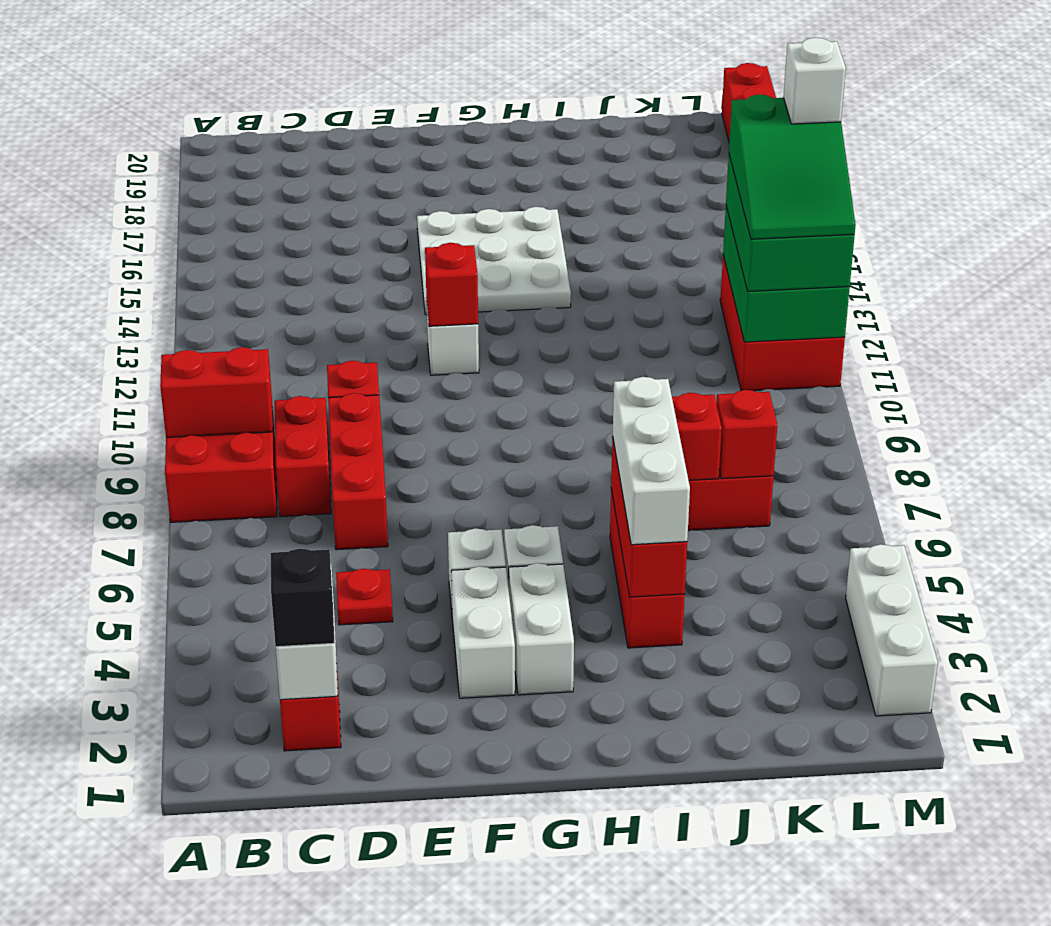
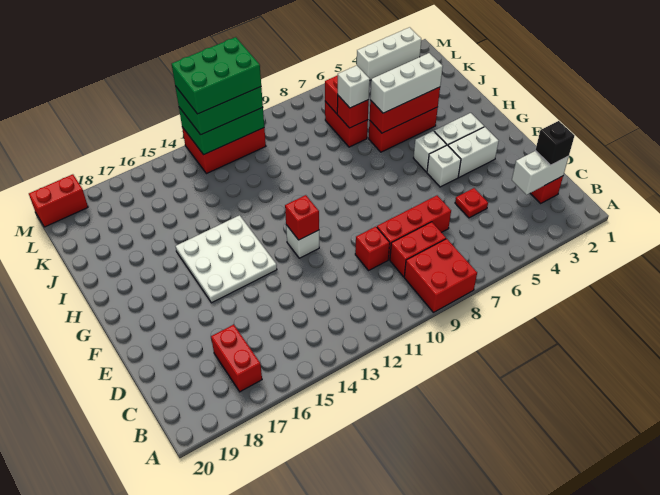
red 1x2 brick [160,347,273,437] -> red 1x2 brick moved to [211,324,262,392]
green 2x3 slope [729,94,856,239] -> green 2x3 brick [172,37,261,114]
white 1x1 brick [784,38,846,124] -> white 1x1 brick moved to [338,65,370,108]

